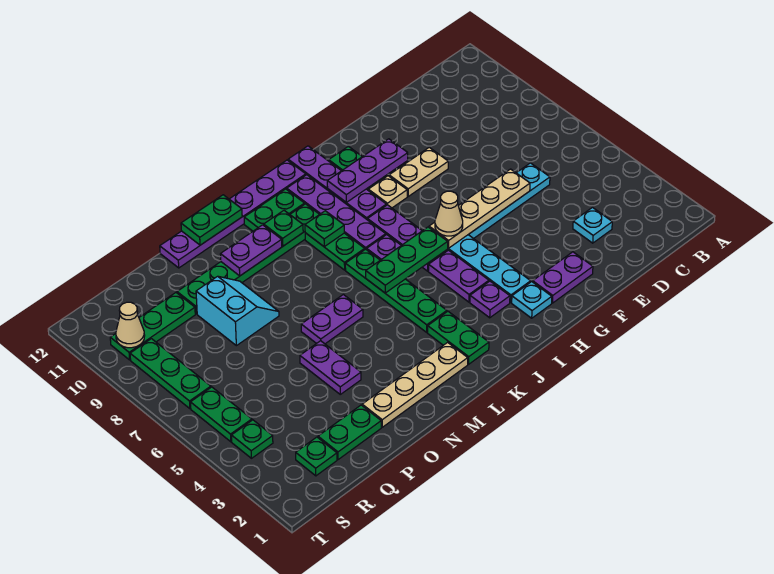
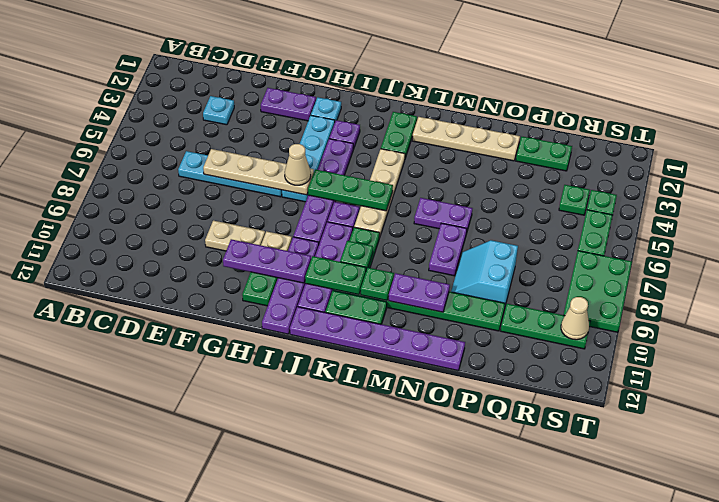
green 1x4 plate [345,249,447,332] -> tan 1x4 plate [354,149,405,238]
green 1x2 plate [181,195,242,245] -> green 1x2 plate moved to [305,256,366,295]
purple 1x2 plate [300,341,361,394] -> purple 1x2 plate moved to [429,223,467,276]
green 1x1 plate [296,437,337,476] -> green 1x1 plate moved to [559,185,590,215]
green 1x3 plate [130,339,211,409] -> green 2x3 plate [564,251,632,332]

